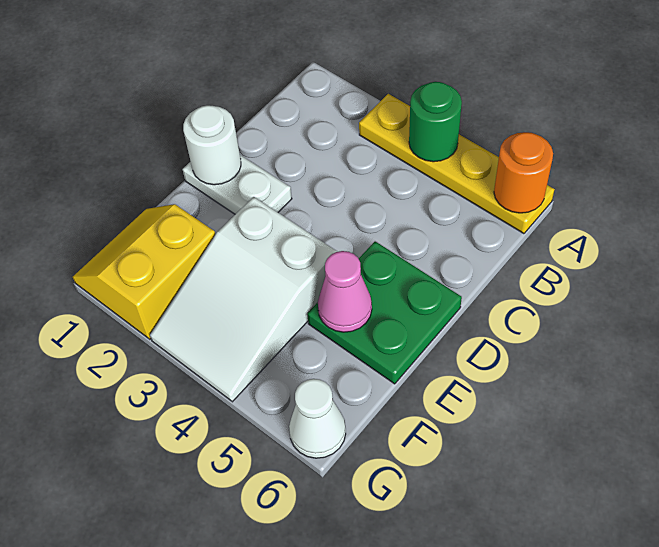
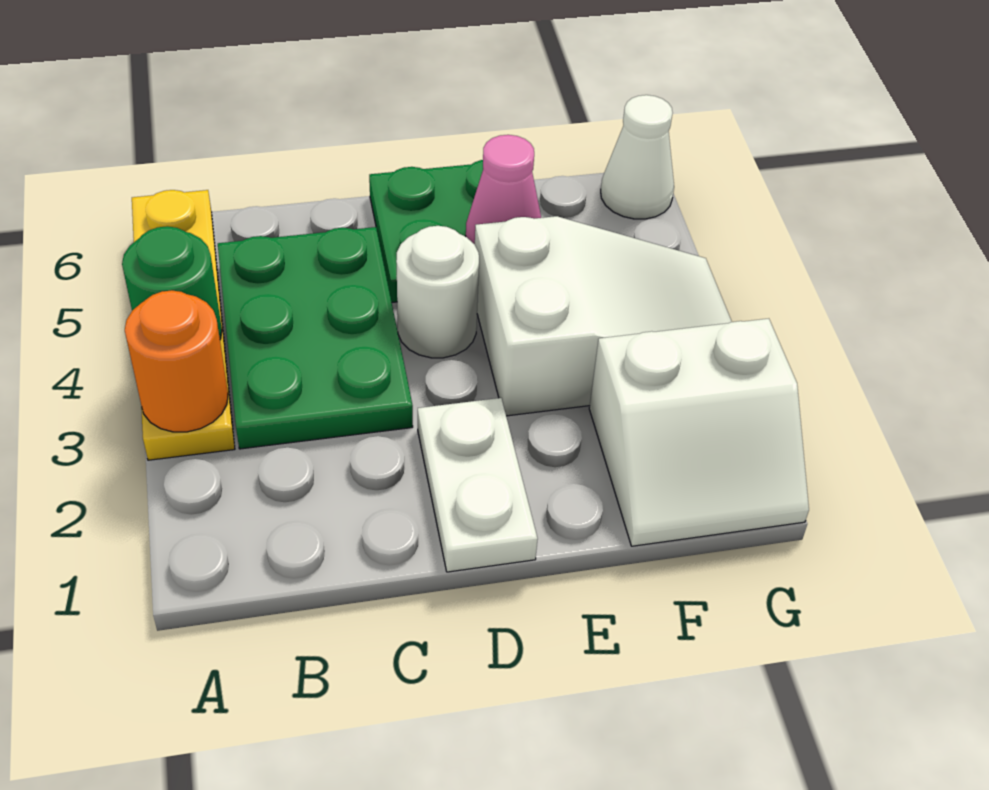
orange 1x1 round brick [494,132,553,213] -> orange 1x1 round brick moved to [125,290,228,432]
none -> green 2x3 plate [218,227,413,449]
white 1x1 round brick [183,105,241,185] -> white 1x1 round brick moved to [396,226,479,358]
yellow 2x2 slope [73,204,215,339] -> white 2x2 slope [589,319,809,546]

